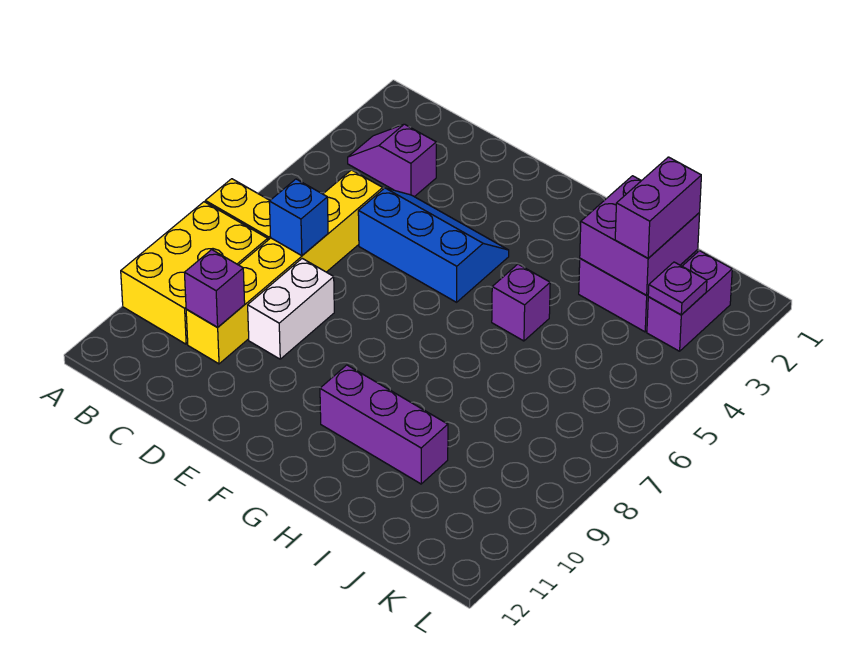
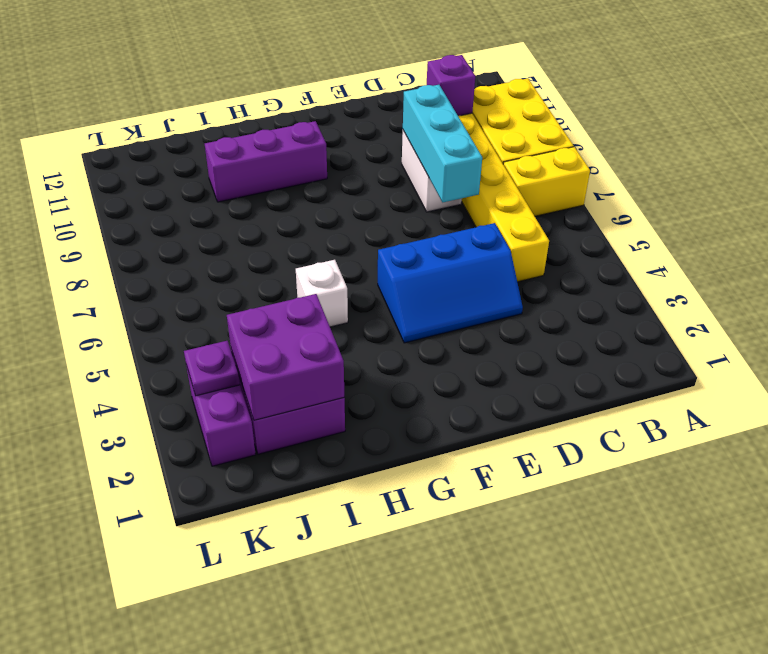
purple 1x2 slope [348,124,436,197] -> none
blue 1x1 brick [269,179,328,256] -> none
none -> cyan 1x3 brick [403,85,482,202]
purple 1x1 brick [492,264,550,341] -> white 1x1 brick [296,260,348,327]
purple 1x2 brick [615,157,701,258] -> none

